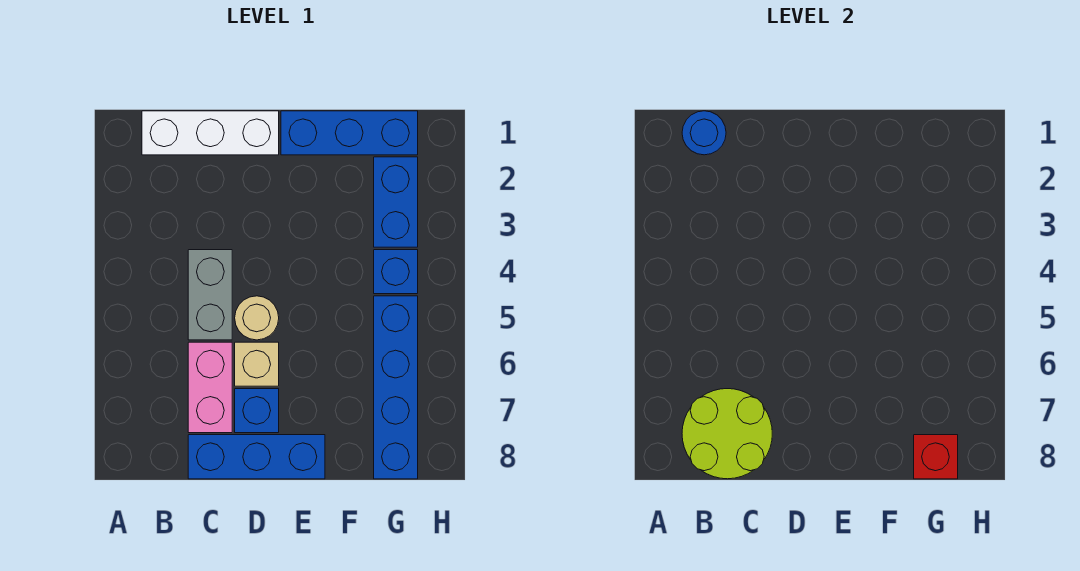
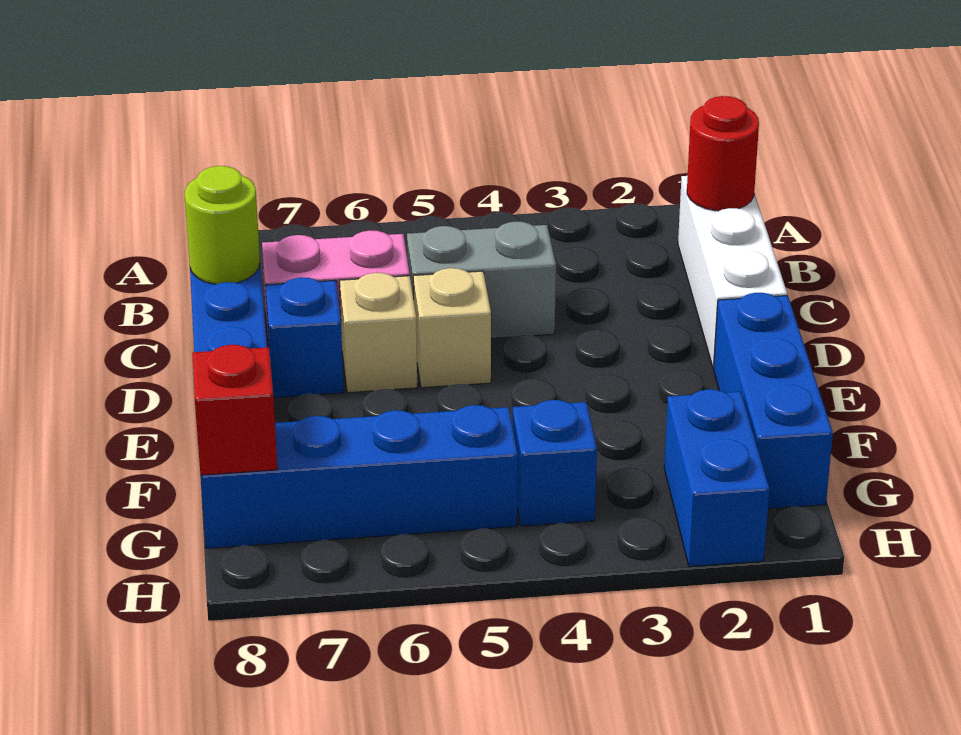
blue 1x1 round brick [682,111,726,155] -> red 1x1 round brick [687,96,759,211]
lime 2x2 round brick [682,389,772,479] -> lime 1x1 round brick [185,166,260,284]
tan 1x1 round brick [235,296,279,340] -> tan 1x1 brick [413,268,491,388]
blue 1x2 brick [374,157,418,247] -> blue 1x2 brick turned to [664,389,769,567]

